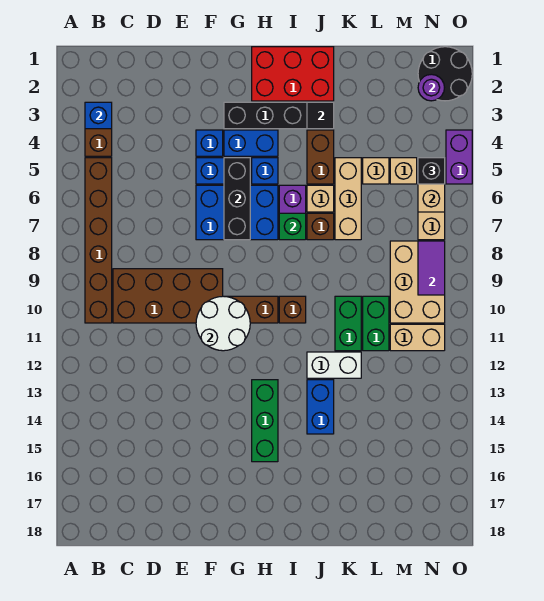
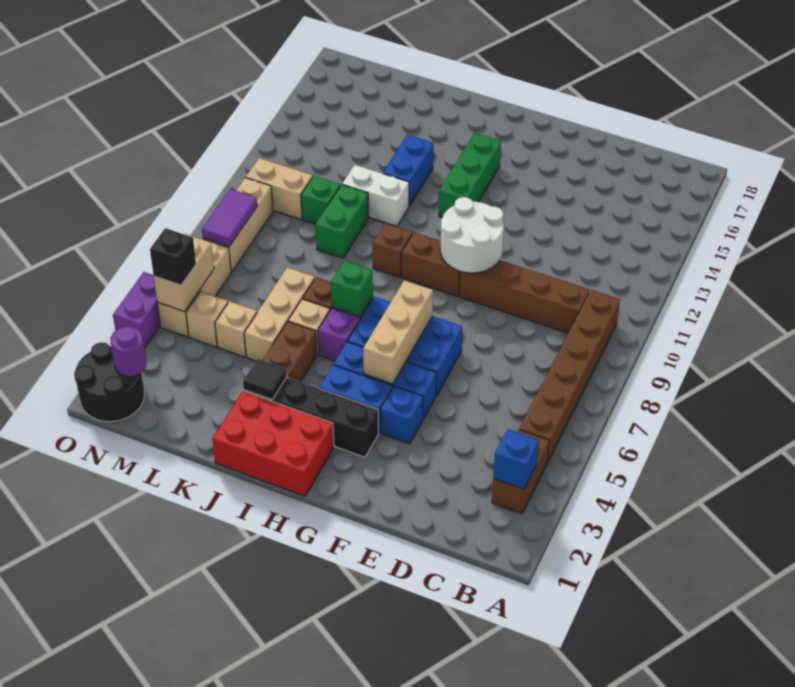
brown 2x4 brick [113,269,223,323] -> brown 1x4 brick [459,260,589,333]
black 1x3 brick [224,158,250,240] -> tan 1x3 brick [363,280,433,384]
green 1x2 brick [363,296,389,351] -> green 1x1 brick [301,176,340,224]
tan 2x3 brick [390,241,445,323] -> tan 1x3 brick [203,178,273,272]

